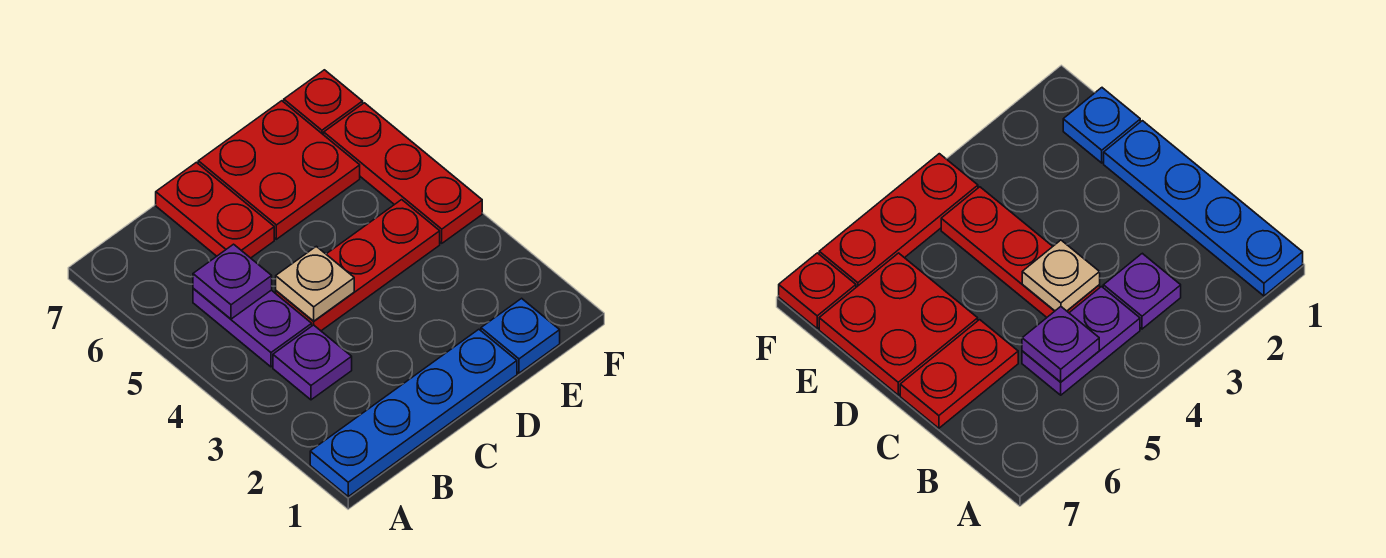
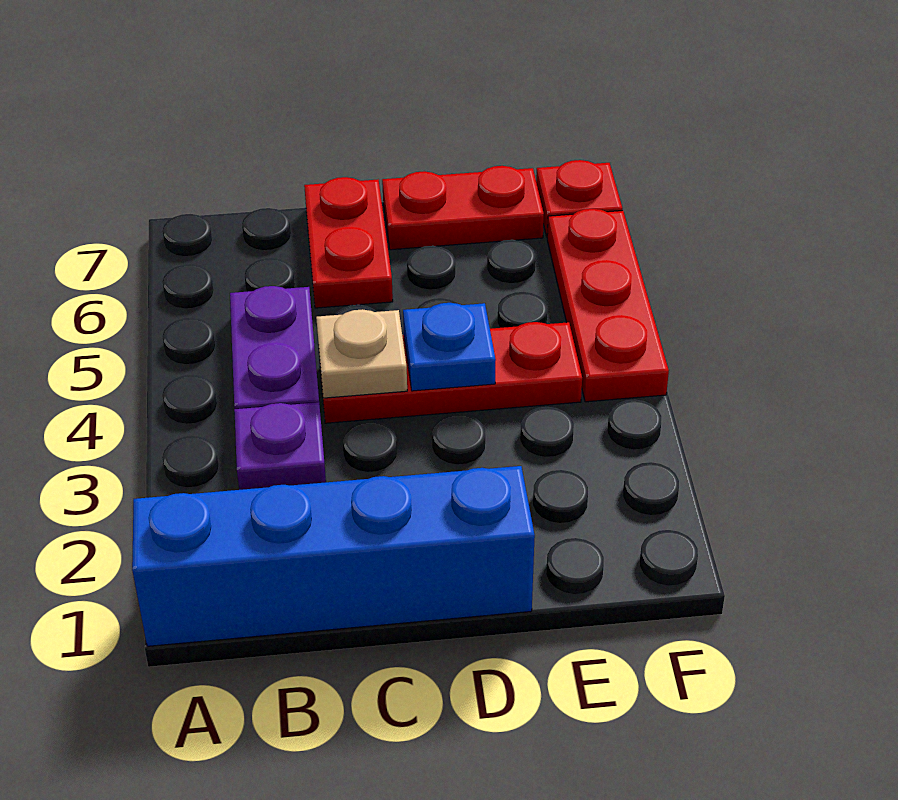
blue 1x4 plate [310,329,517,496] -> blue 1x4 brick [132,466,535,646]
purple 1x1 plate [193,244,272,319] -> none
red 2x2 plate [198,101,360,239] -> red 1x2 plate [382,166,544,250]
blue 1x1 plate [481,298,560,373] -> blue 1x1 plate moved to [403,303,496,391]

